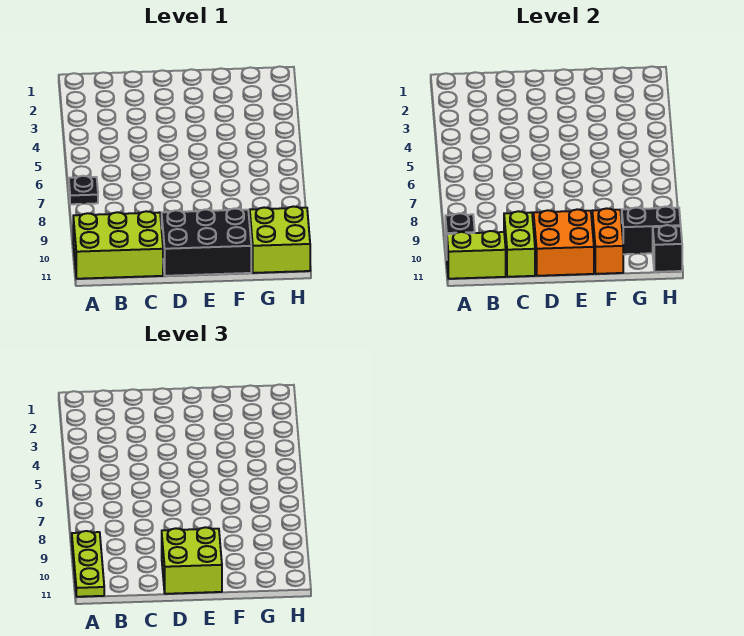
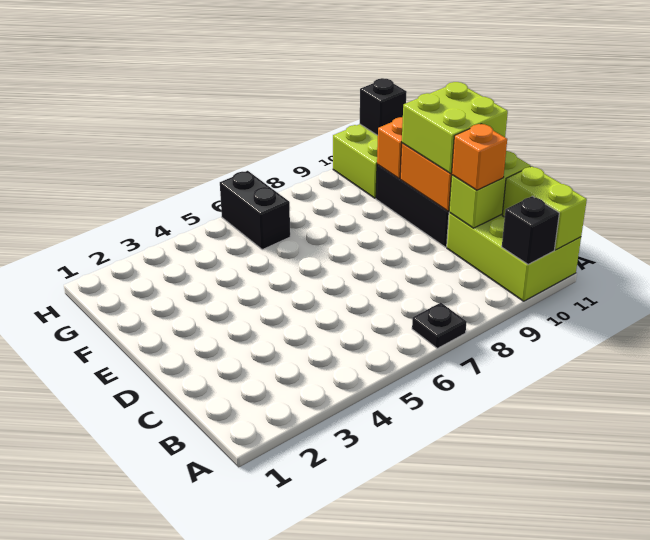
lime 1x3 plate [72,531,104,597] -> none
none -> orange 1x1 brick [451,124,507,190]
black 1x2 brick [622,207,681,254] -> black 1x2 brick moved to [220,171,290,250]

